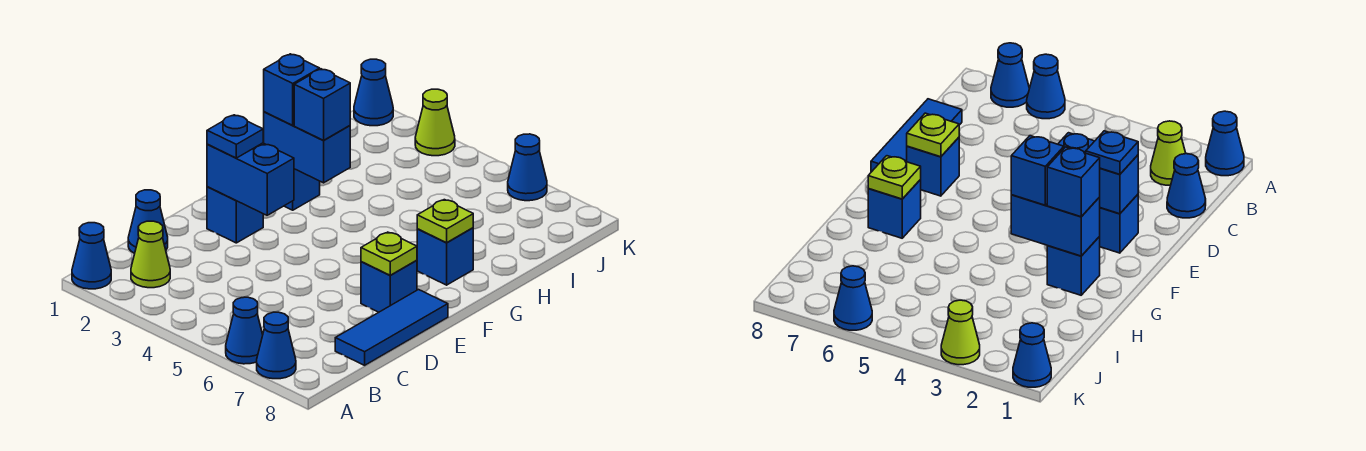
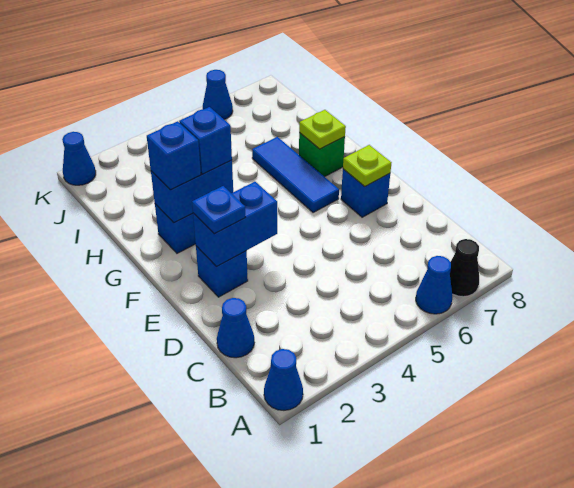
blue 1x1 cone [257,312,296,379] -> black 1x1 cone [450,239,479,297]
lime 1x1 cone [131,221,170,288] -> none
blue 1x3 tile [335,290,448,365] -> blue 1x3 tile moved to [252,137,339,213]
blue 1x1 brick [417,228,473,285] -> green 1x1 brick [299,133,345,177]
lime 1x1 cone [415,89,455,156] -> none

